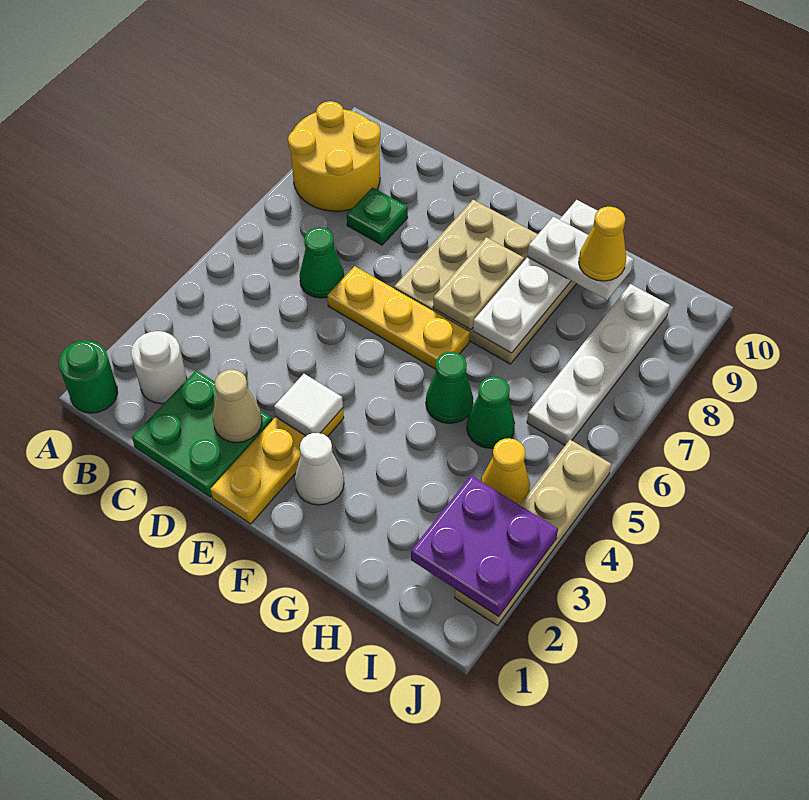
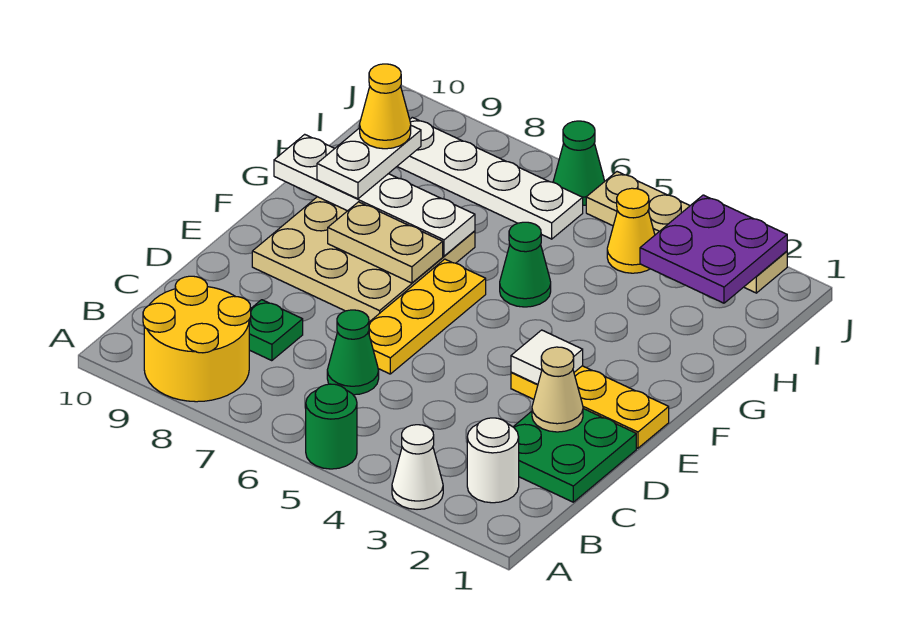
green 1x1 round brick [59,340,118,413] -> green 1x1 round brick moved to [306,384,357,469]
white 1x1 cone [295,433,344,505] -> white 1x1 cone moved to [392,425,443,509]
green 1x1 cone [467,377,515,448] -> green 1x1 cone moved to [553,121,605,205]

